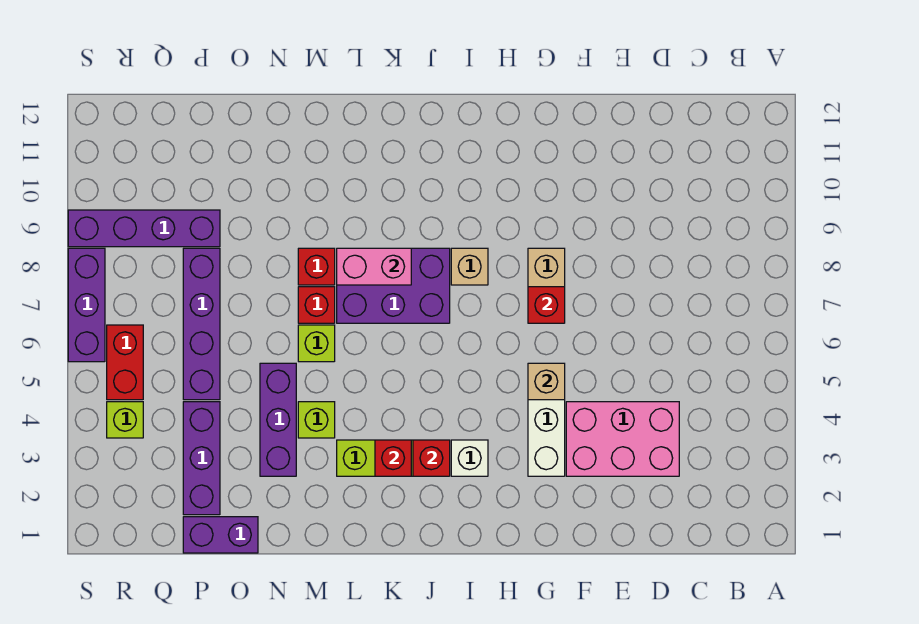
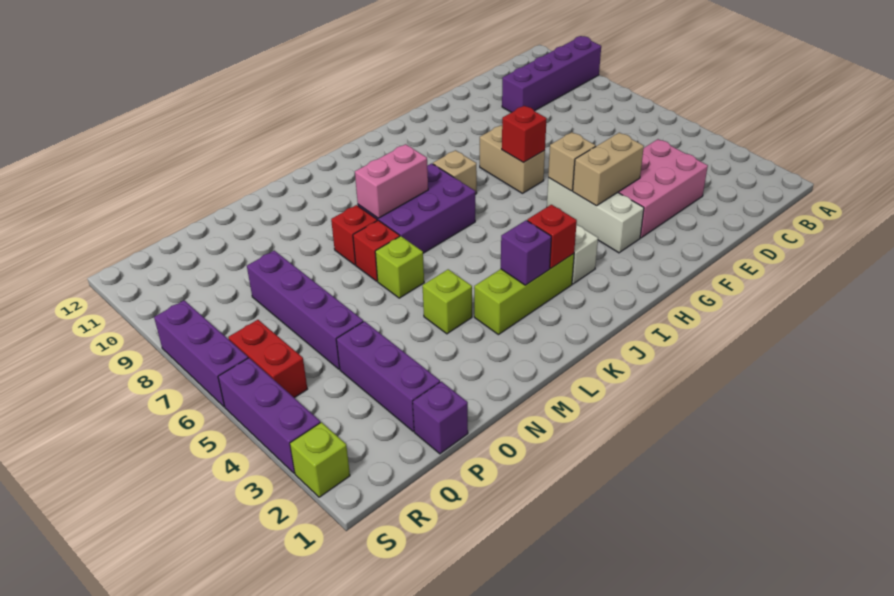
none -> tan 1x2 brick [573,133,644,206]
red 1x1 brick [375,440,411,476] -> purple 1x1 brick [501,220,551,285]
purple 1x3 brick [260,363,296,476] -> purple 1x3 brick moved to [218,358,320,473]
purple 1x2 brick [183,517,258,553] -> purple 1x1 brick [413,381,468,454]
purple 1x4 brick [68,210,220,247] -> purple 1x4 brick moved to [502,36,601,112]
lime 1x1 brick [107,402,143,438] -> lime 1x1 brick moved to [290,422,350,497]

